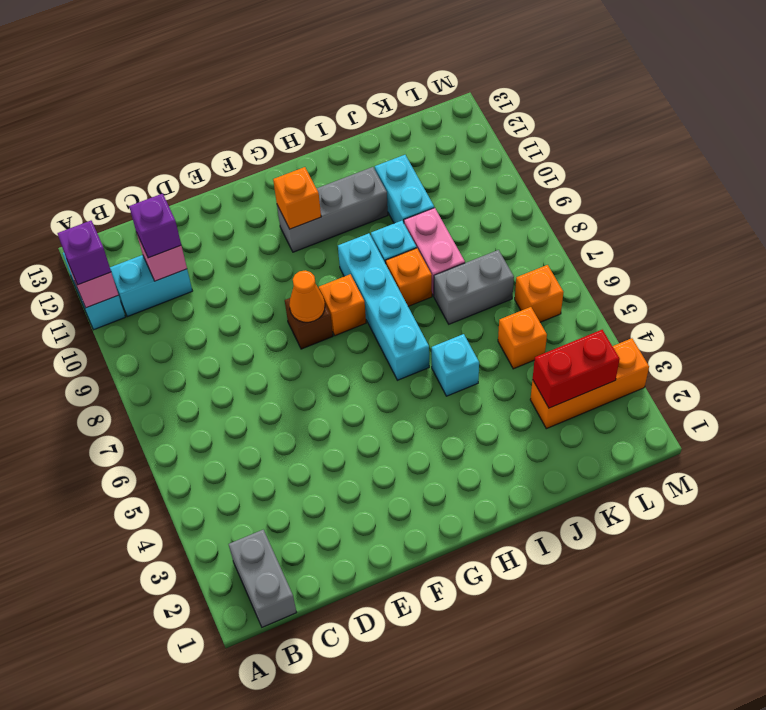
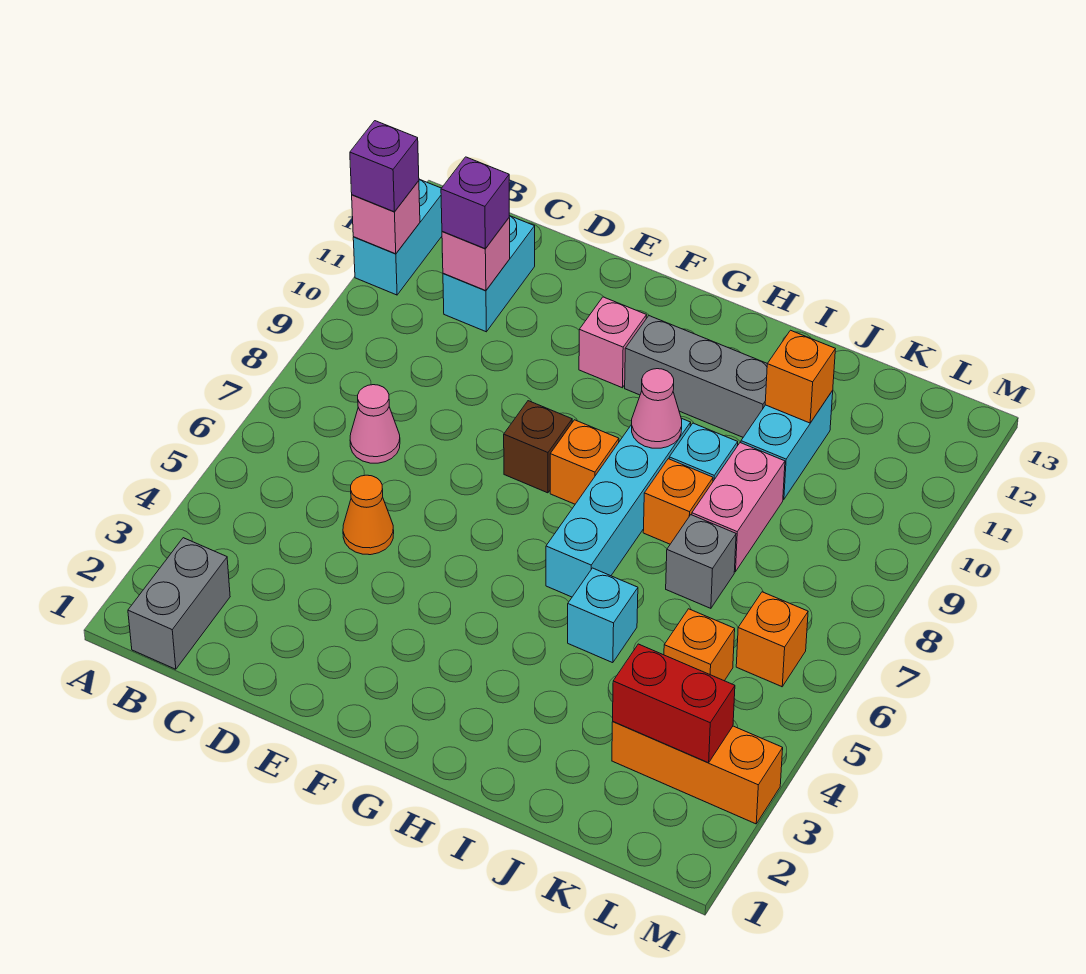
cyan 1x2 brick [110,255,192,317] -> cyan 1x2 brick turned to [443,216,535,332]
none -> pink 1x1 cone [350,385,400,463]
orange 1x1 cone [289,270,325,322] -> orange 1x1 cone moved to [343,475,394,555]
none -> pink 1x1 brick [579,297,647,388]
orange 1x1 brick [273,167,321,229] -> orange 1x1 brick moved to [765,330,835,423]
none -> pink 1x1 cone [632,369,682,448]
grey 1x2 brick [434,250,514,324] -> grey 1x1 brick [666,515,736,608]

